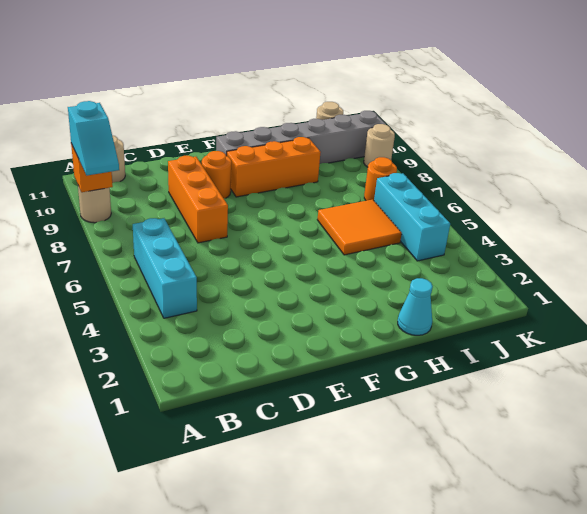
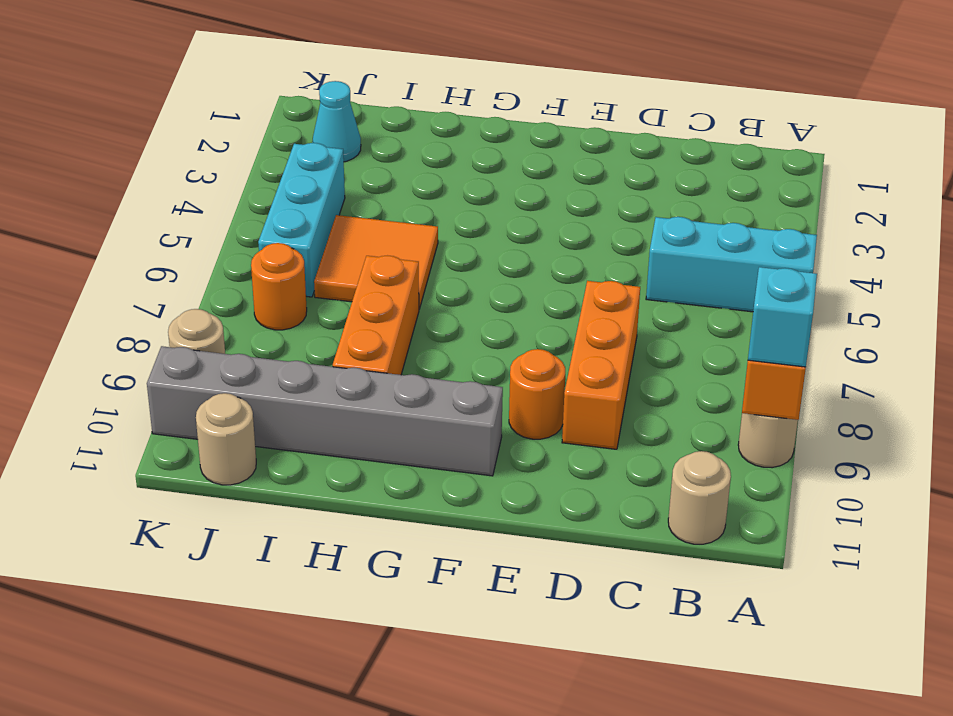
cyan 1x3 brick [133,218,197,318] -> cyan 1x3 brick turned to [646,217,817,312]
orange 1x3 brick [227,137,321,197] -> orange 1x3 brick turned to [333,256,419,375]
cyan 1x1 cone [398,278,433,335] -> cyan 1x1 cone moved to [312,81,361,162]

